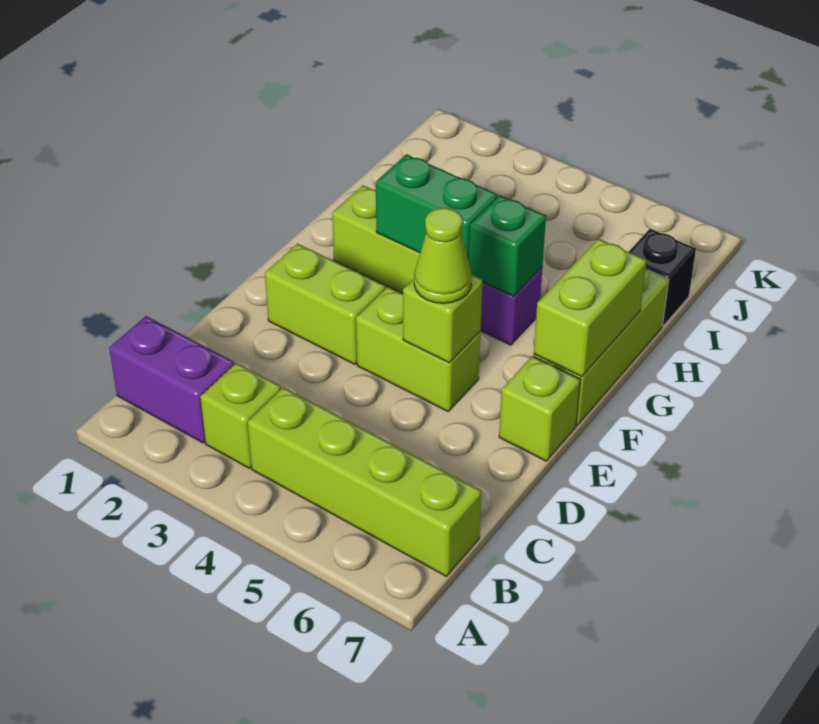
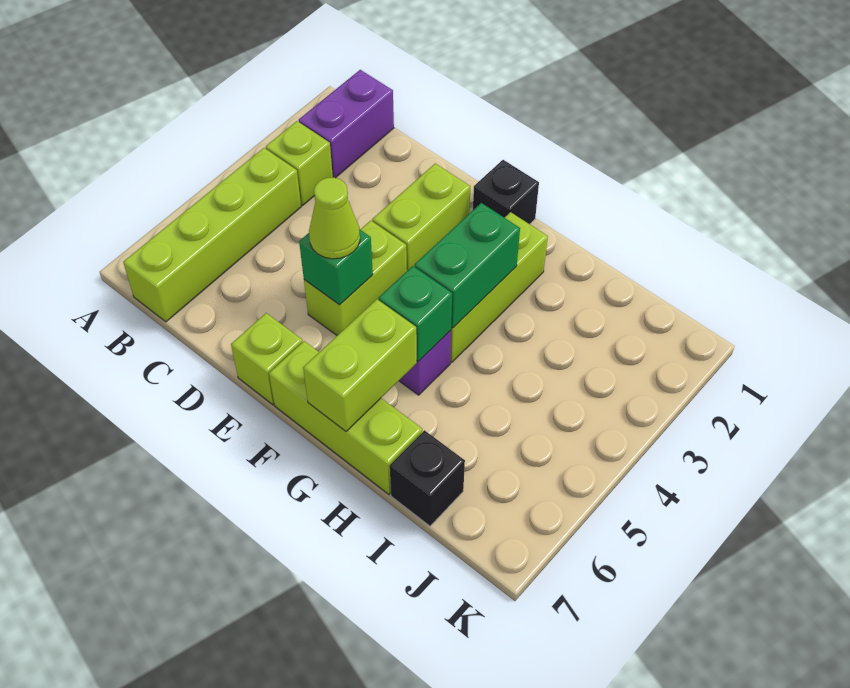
lime 1x1 brick [403,275,482,363] -> green 1x1 brick [299,229,373,305]
none -> black 1x1 brick [473,160,539,224]
lime 1x2 brick [534,239,647,377] -> lime 1x2 brick turned to [303,299,417,431]

